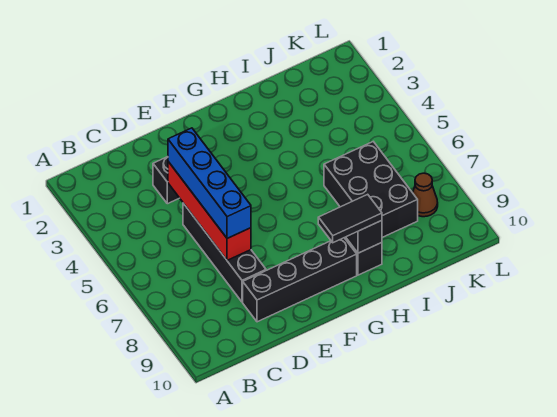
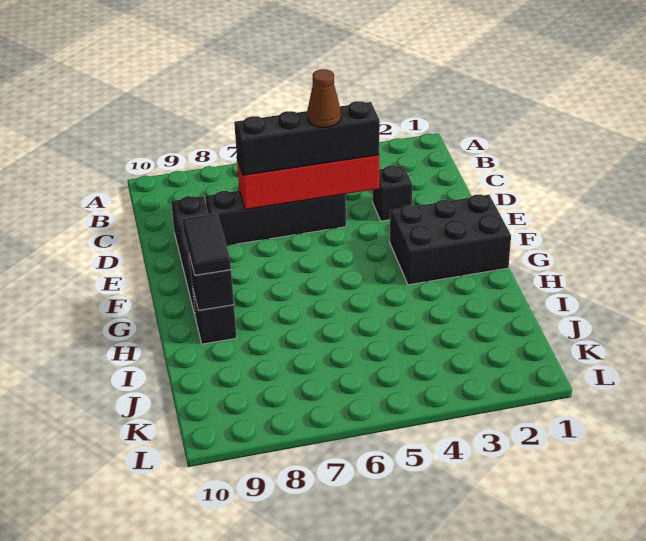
blue 1x4 brick [168,128,251,238] -> black 1x4 brick [234,101,380,175]
black 2x3 brick [324,142,418,237] -> black 2x3 brick moved to [390,195,511,285]
brown 1x1 cone [412,173,438,217] -> brown 1x1 cone moved to [307,69,341,127]

